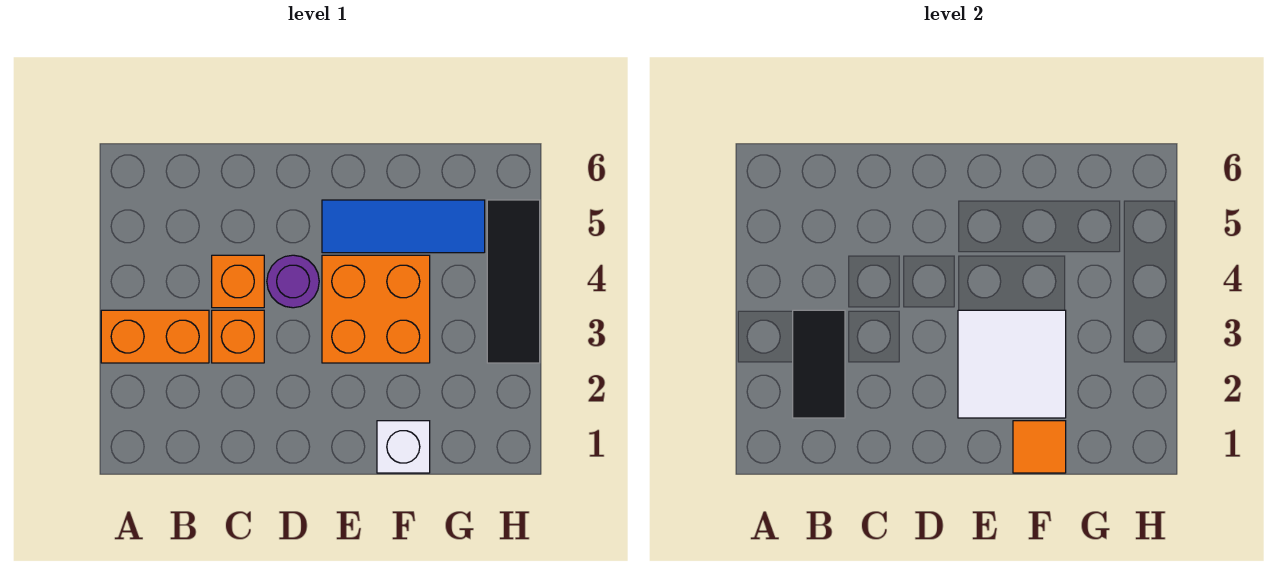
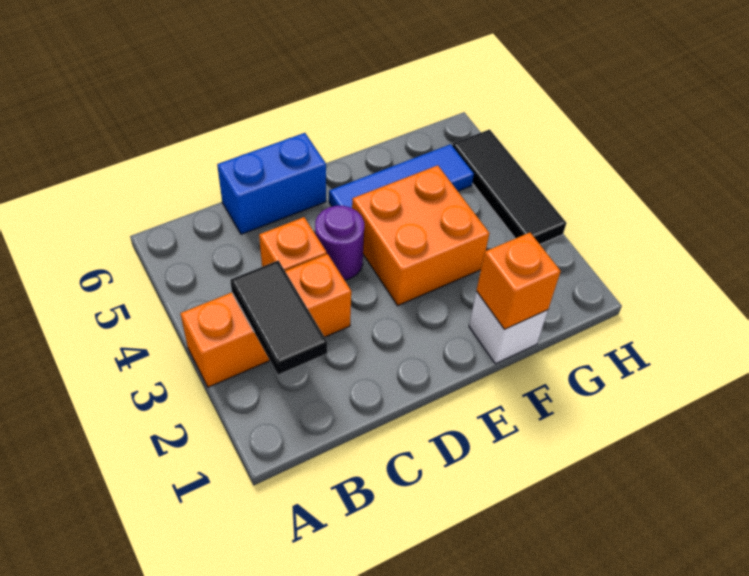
none -> blue 1x2 brick [217,133,326,234]
white 2x2 tile [958,310,1066,418] -> none
orange 1x1 tile [1013,421,1066,473] -> orange 1x1 brick [476,233,561,329]

